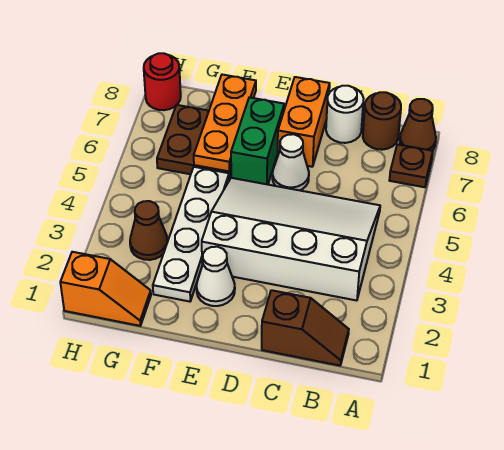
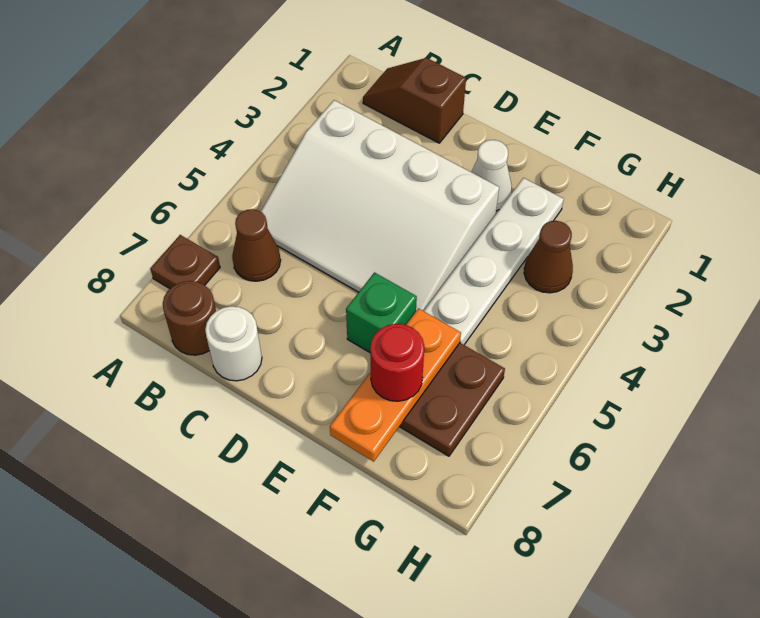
brown 1x1 cone [400,99,436,151] -> brown 1x1 cone moved to [232,209,281,281]
white 1x1 cone [272,134,309,190] -> none
orange 1x2 brick [278,77,330,167] -> none
green 1x2 brick [231,97,284,185] -> green 1x1 brick [346,273,417,352]
orange 1x2 slope [60,252,151,326] -> none
red 1x1 round brick [144,53,181,110] -> red 1x1 round brick moved to [370,324,424,401]

